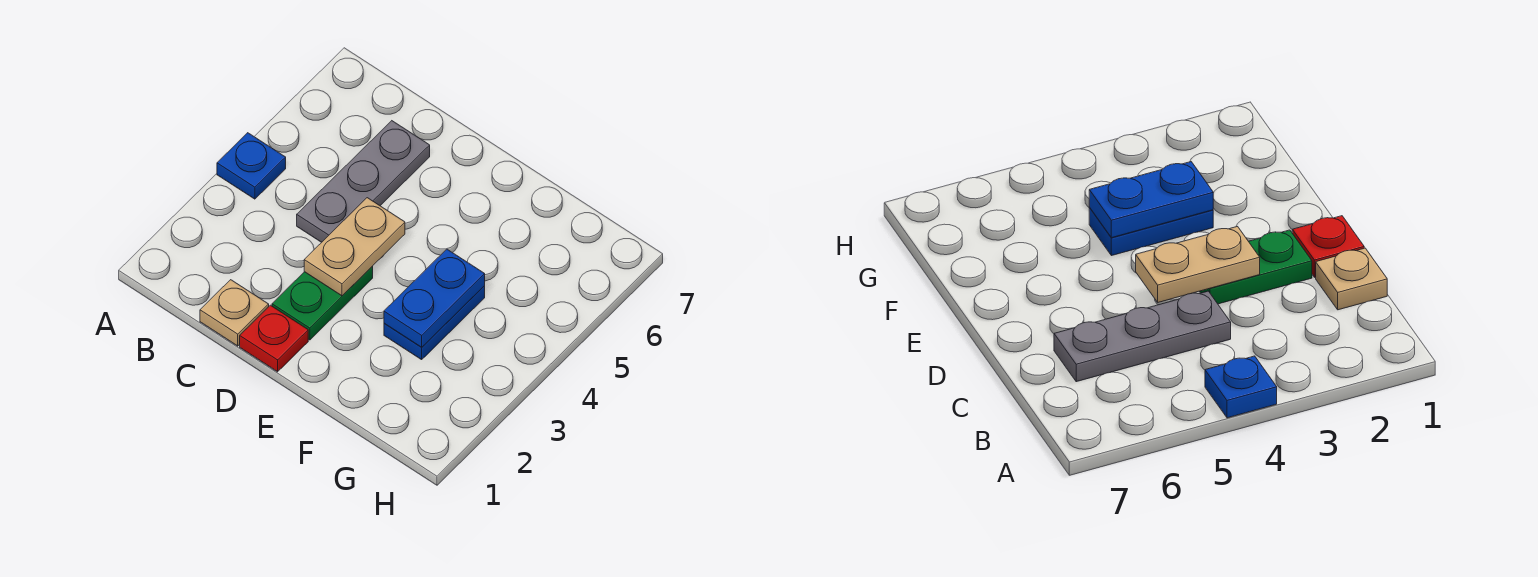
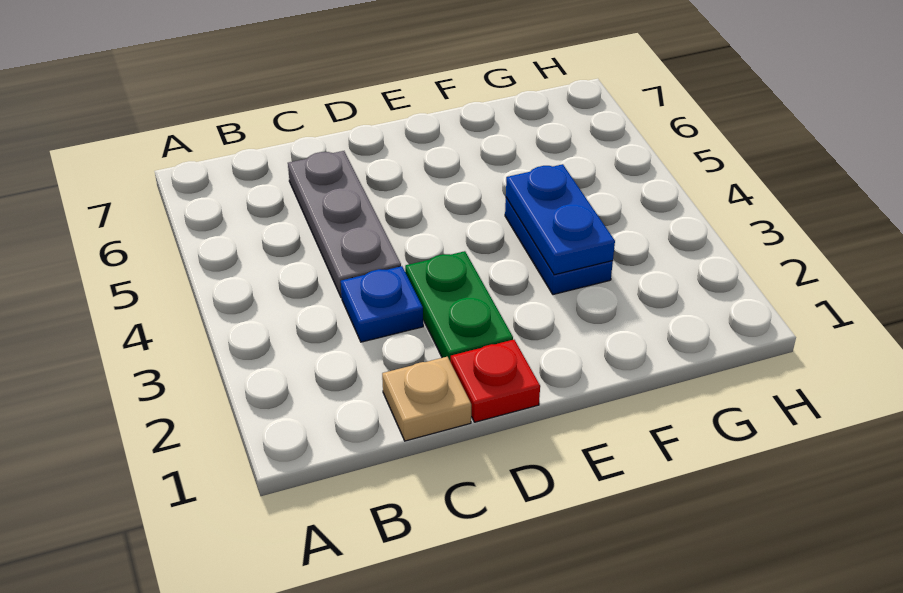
blue 1x1 plate [217,133,286,199] -> blue 1x1 plate moved to [341,266,423,342]
tan 1x2 plate [304,198,405,296] -> none

